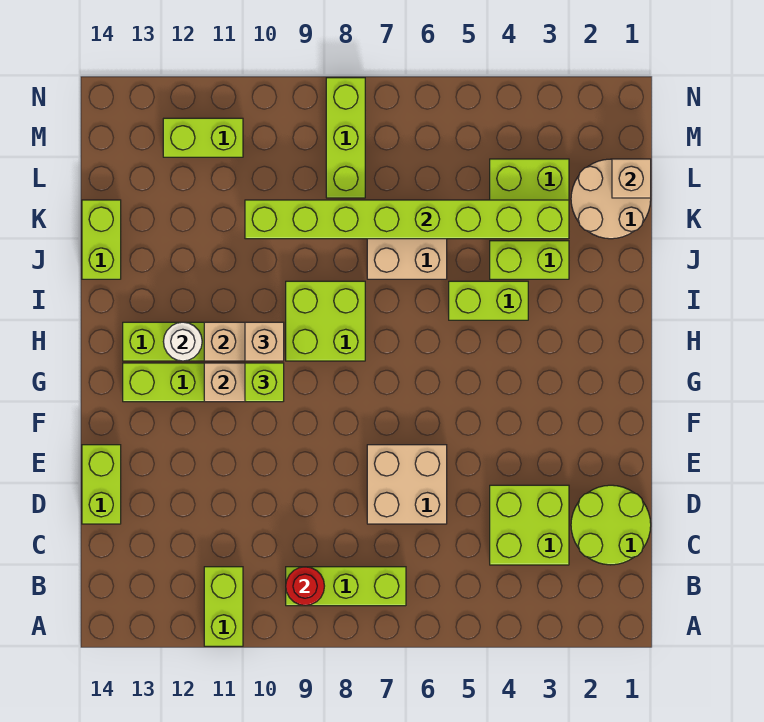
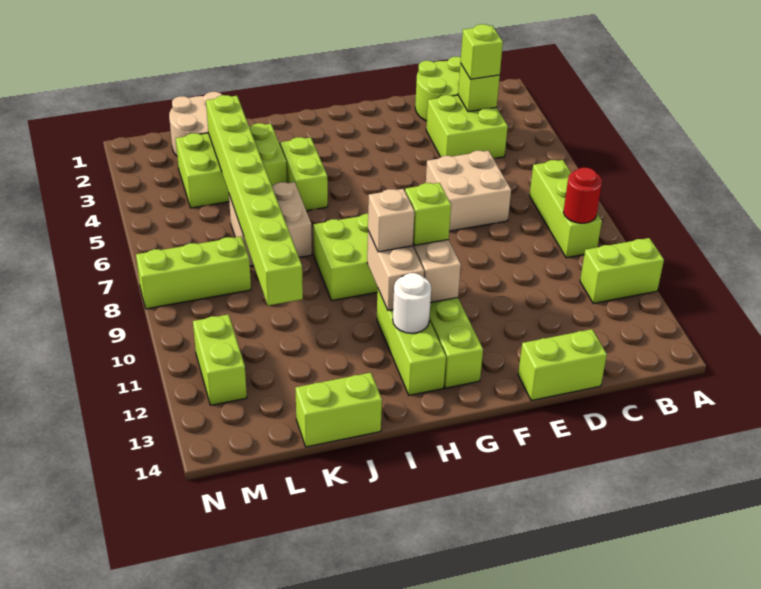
none -> lime 1x1 brick [458,63,500,112]
none -> lime 1x1 brick [460,24,503,79]
tan 1x1 brick [612,159,651,198] -> none

